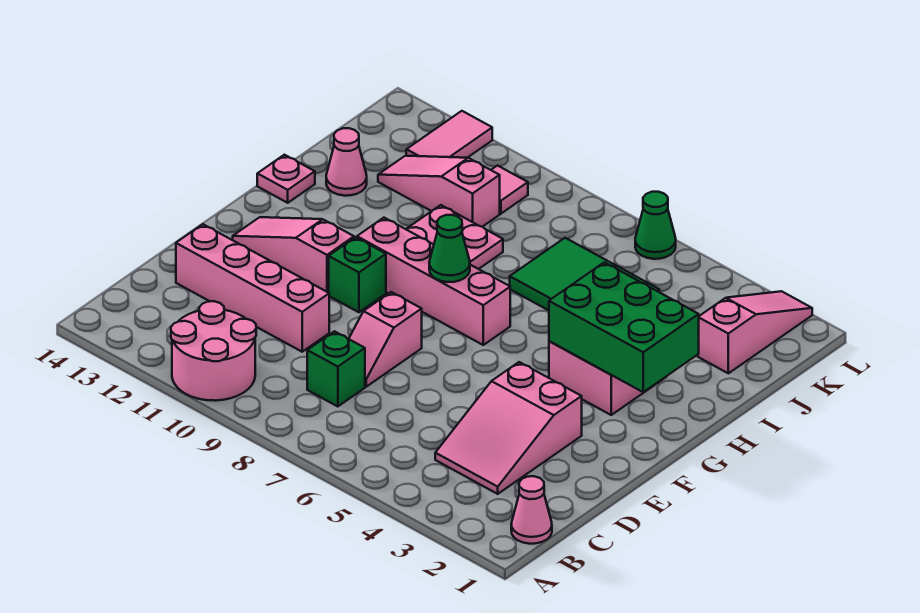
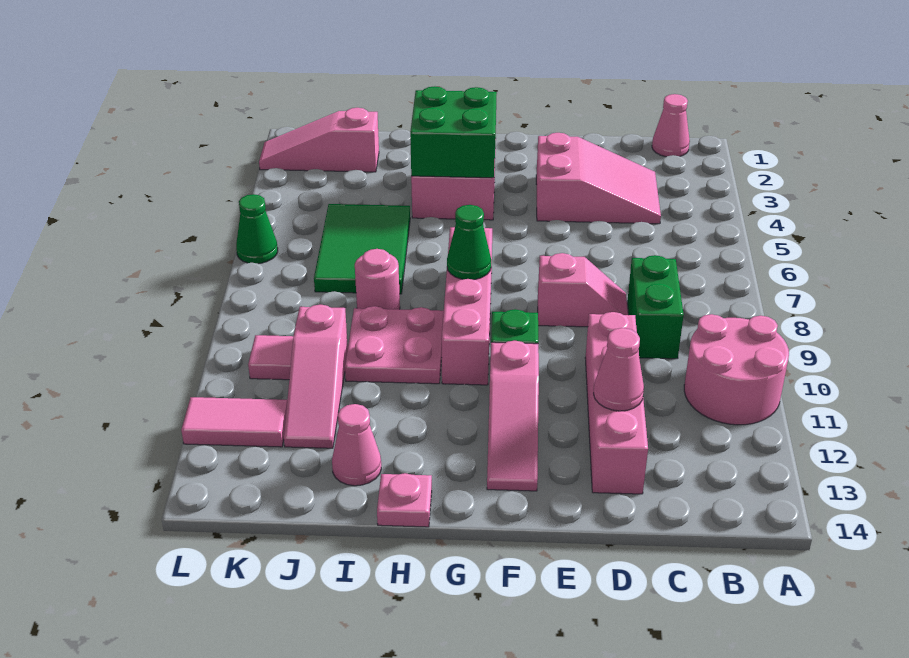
green 1x1 brick [307,331,365,407] -> green 1x2 brick [628,255,684,359]
none -> pink 1x1 cone [593,328,644,411]
green 2x3 brick [549,262,699,392] -> green 2x2 brick [410,86,497,178]
none -> pink 1x1 round brick [355,249,400,309]

